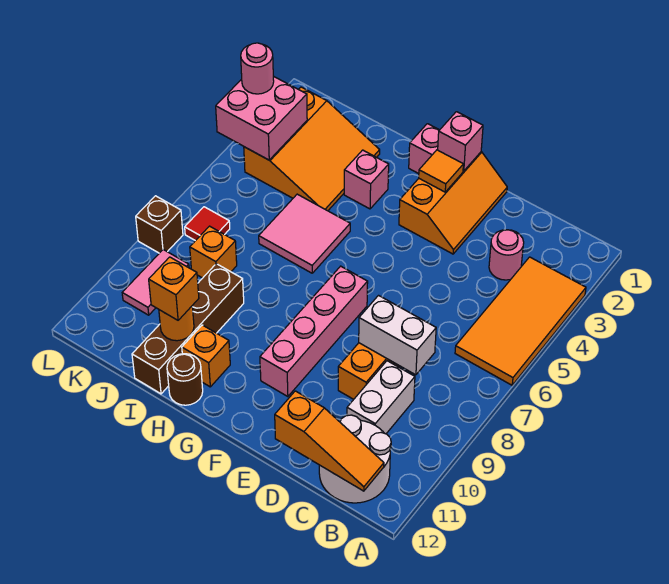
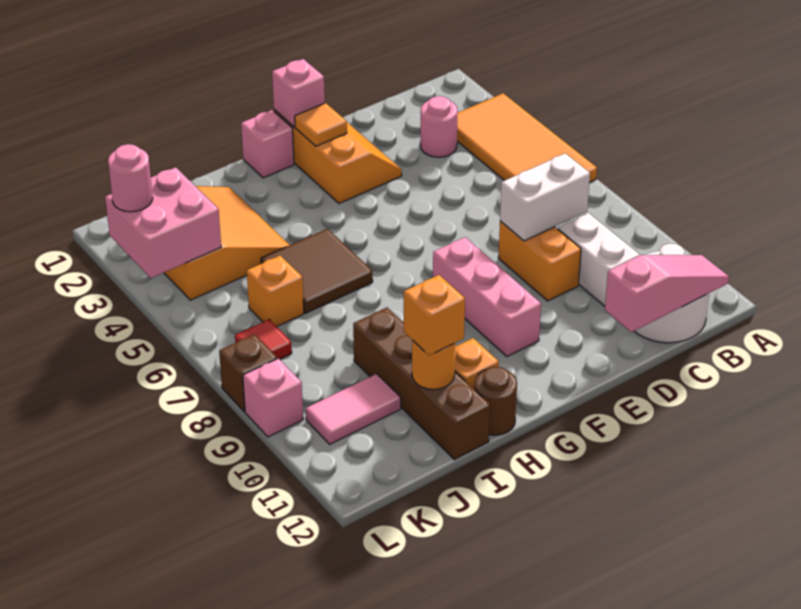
orange 1x3 slope [275,391,384,491] -> pink 1x3 slope [605,255,729,332]
pink 1x4 brick [260,266,368,397] -> pink 1x3 brick [433,237,541,357]
pink 1x1 brick [344,150,389,209] -> pink 1x1 brick moved to [243,358,303,437]
pink 2x2 tile [259,194,350,273] -> brown 2x2 tile [261,229,373,313]
orange 1x1 brick [190,226,237,278] -> orange 1x1 brick moved to [247,255,304,327]
pink 1x2 tile [122,250,189,315] -> pink 1x2 tile turned to [306,374,401,444]

